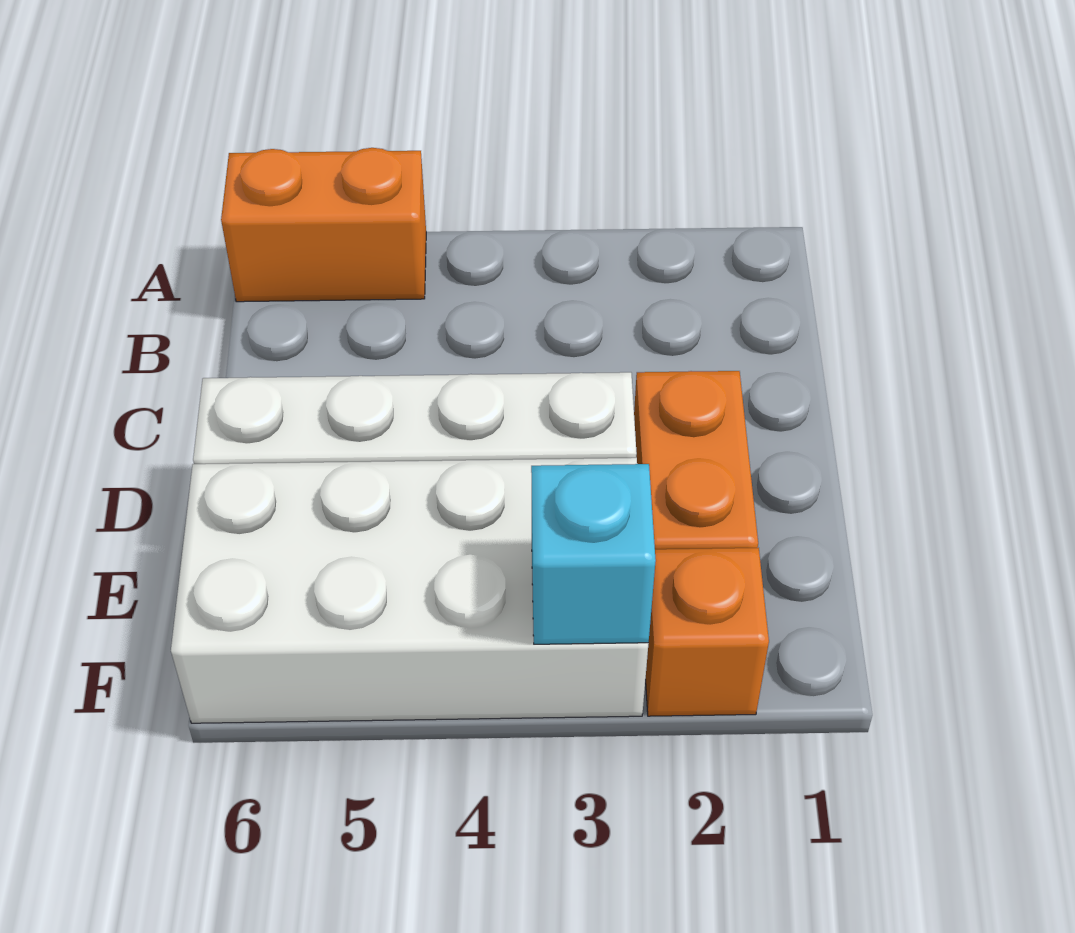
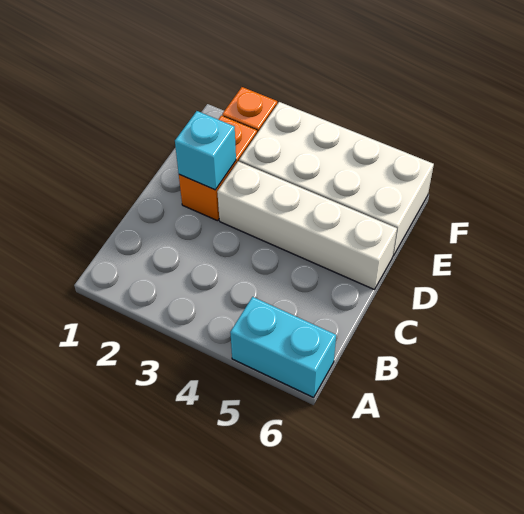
orange 1x2 brick [221,148,426,302] -> cyan 1x2 brick [230,297,336,397]
cyan 1x1 brick [531,464,656,644] -> cyan 1x1 brick moved to [175,111,236,190]

